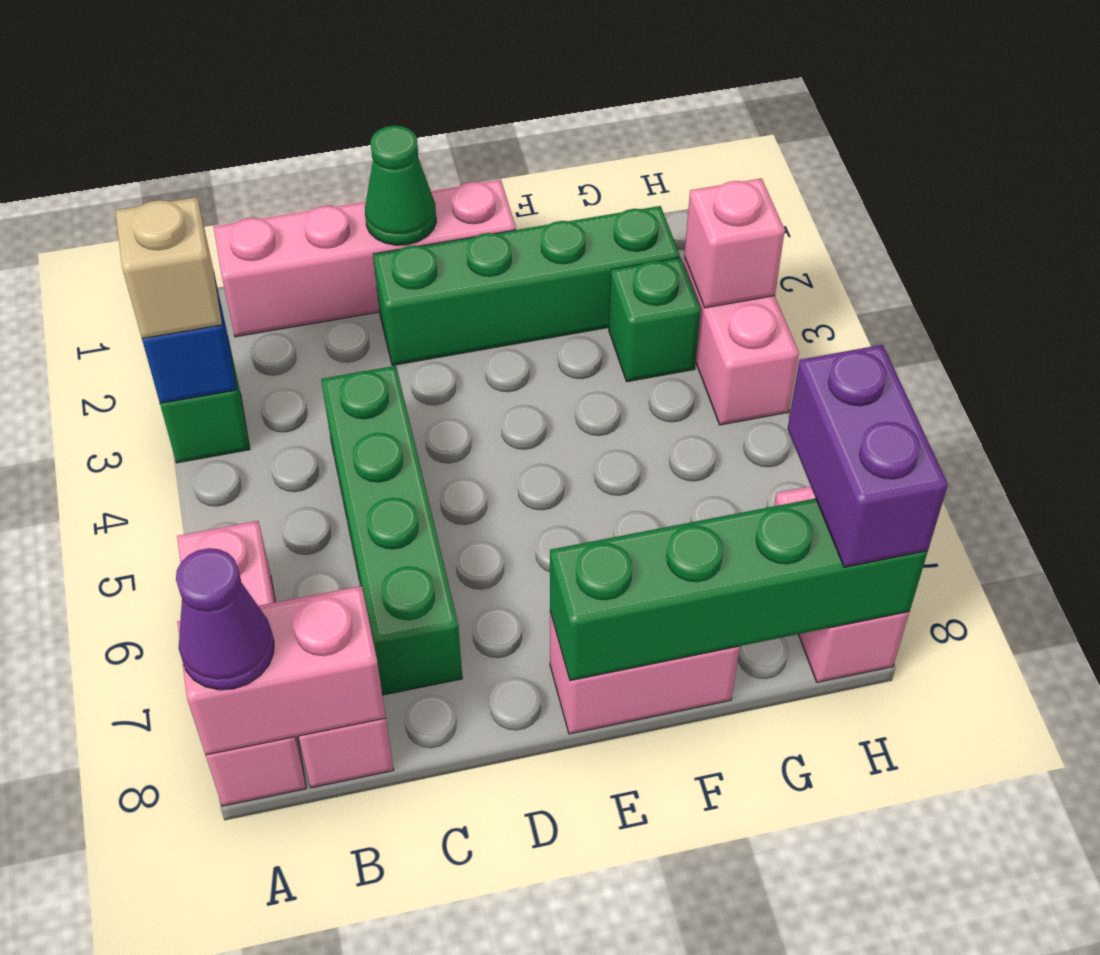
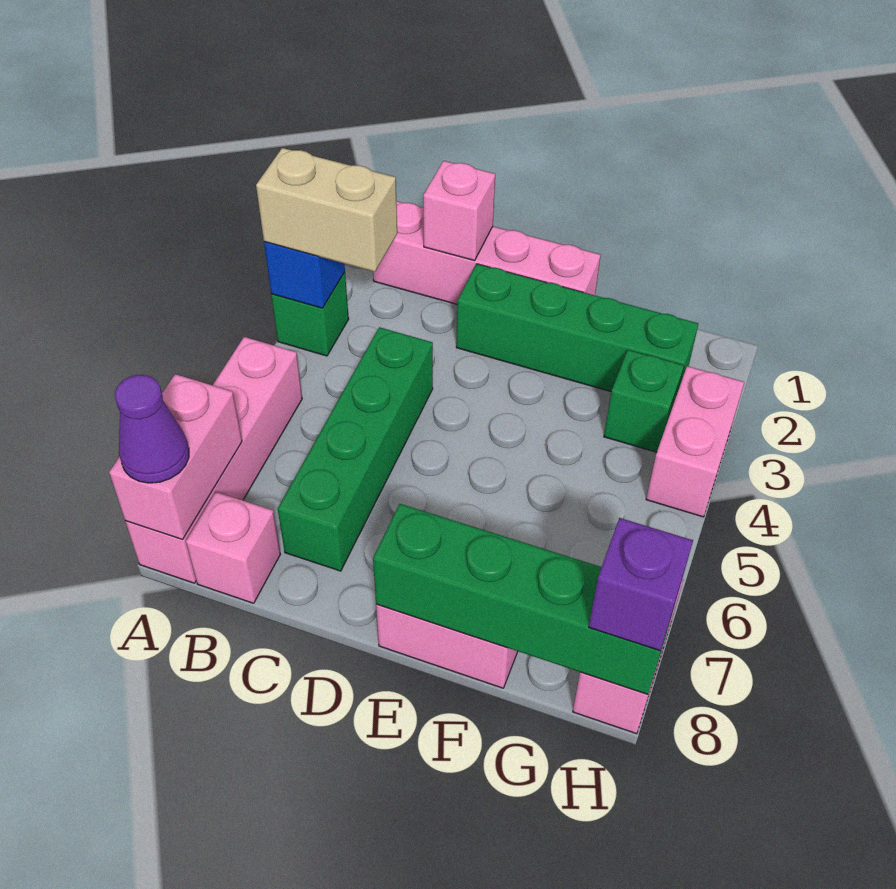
tan 1x1 brick [115,197,222,338] -> tan 1x2 brick [256,148,397,272]
pink 1x3 brick [177,521,306,806] -> pink 1x4 brick [125,337,302,583]
pink 1x2 brick [177,586,386,755] -> pink 1x2 brick turned to [109,374,242,539]
green 1x1 cone [365,126,436,245] -> none
pink 1x1 brick [684,178,785,308] -> pink 1x1 brick moved to [423,161,495,261]
purple 1x2 brick [788,345,948,567] -> purple 1x1 brick [589,518,693,651]

